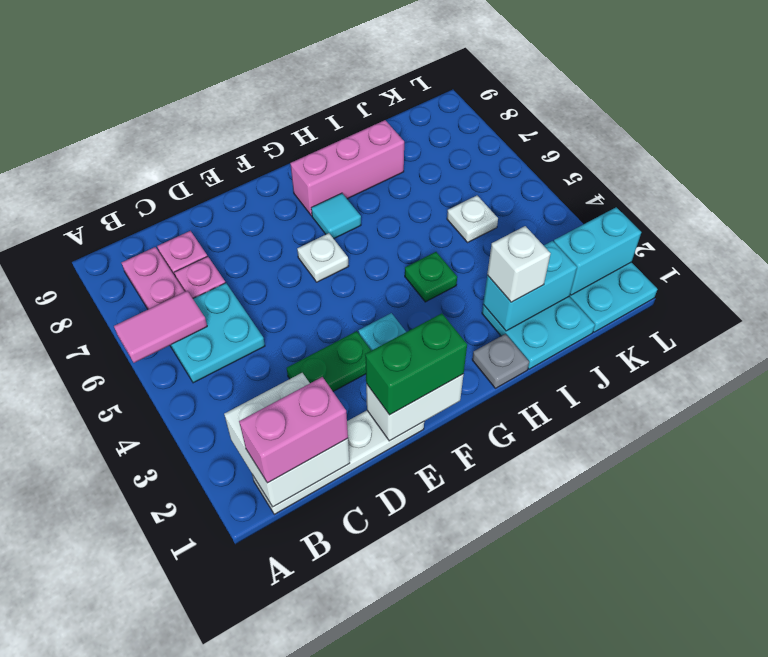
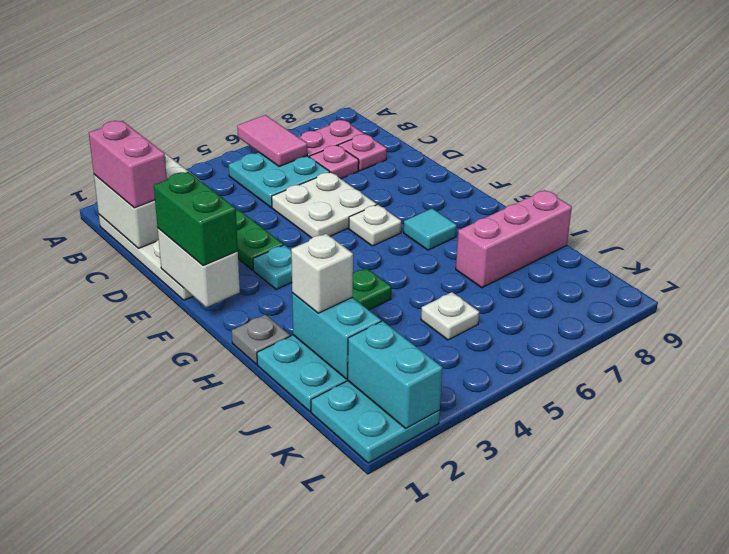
none -> white 2x2 plate [272,172,377,238]
pink 1x3 brick [290,120,404,216] -> pink 1x3 brick turned to [456,190,572,288]

